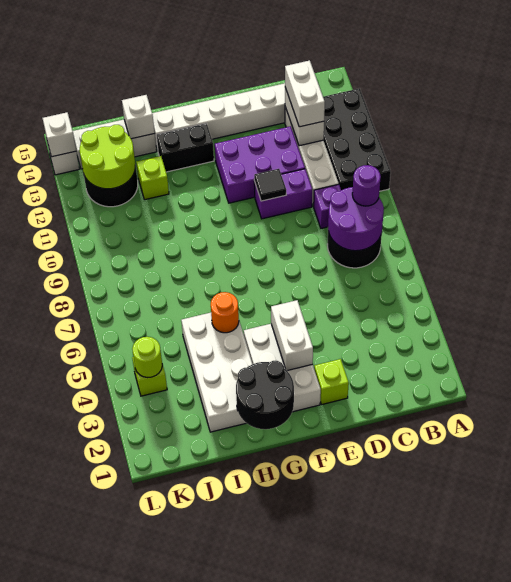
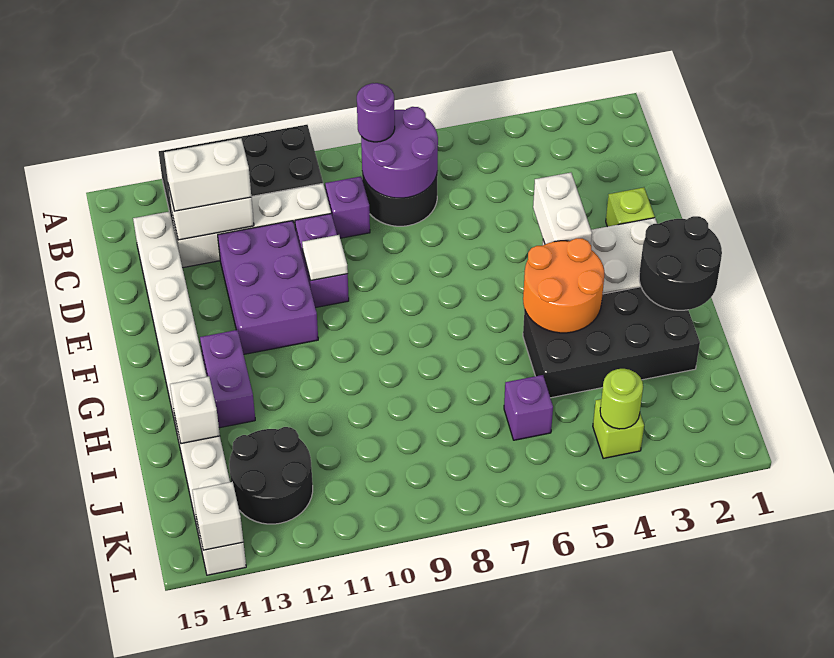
black 1x1 tile [254,169,286,201] -> white 1x1 tile [302,235,348,281]
white 1x2 brick [271,300,313,371] -> white 1x2 brick turned to [533,173,592,245]
black 1x2 brick [156,123,214,172] -> purple 1x2 brick [200,330,255,428]
white 2x4 brick [181,313,252,432] -> black 2x4 brick [523,287,700,398]
orange 1x1 round brick [211,292,239,333] -> orange 2x2 round brick [523,238,604,333]
lime 1x1 brick [136,156,169,200] -> none
none -> purple 1x1 brick [504,375,553,440]
lime 2x2 round brick [80,125,135,189] -> none

